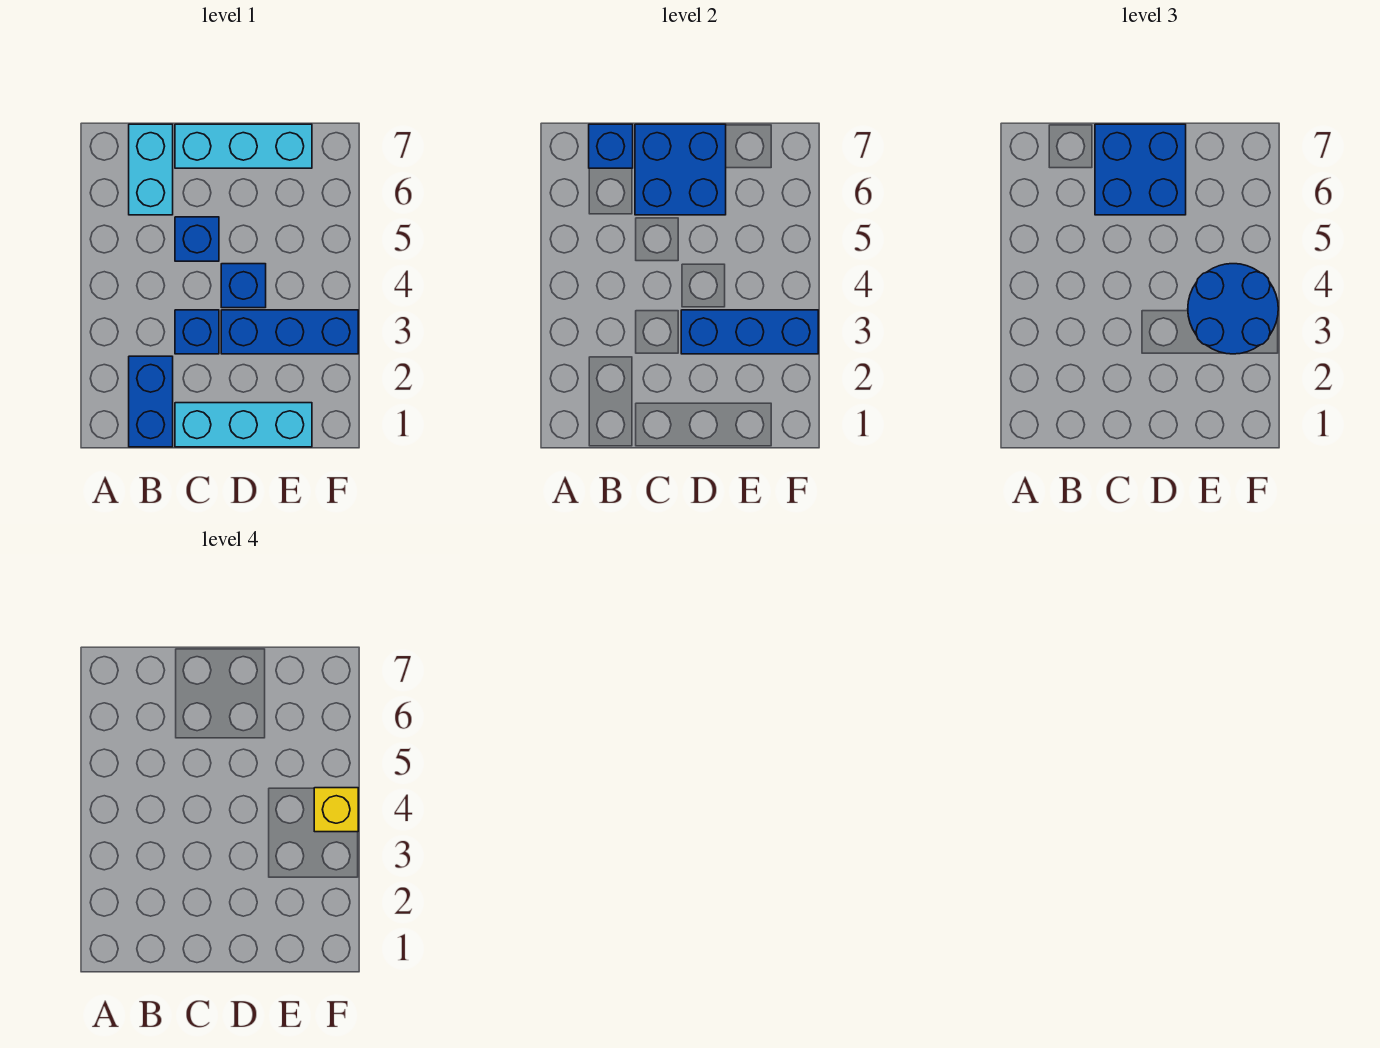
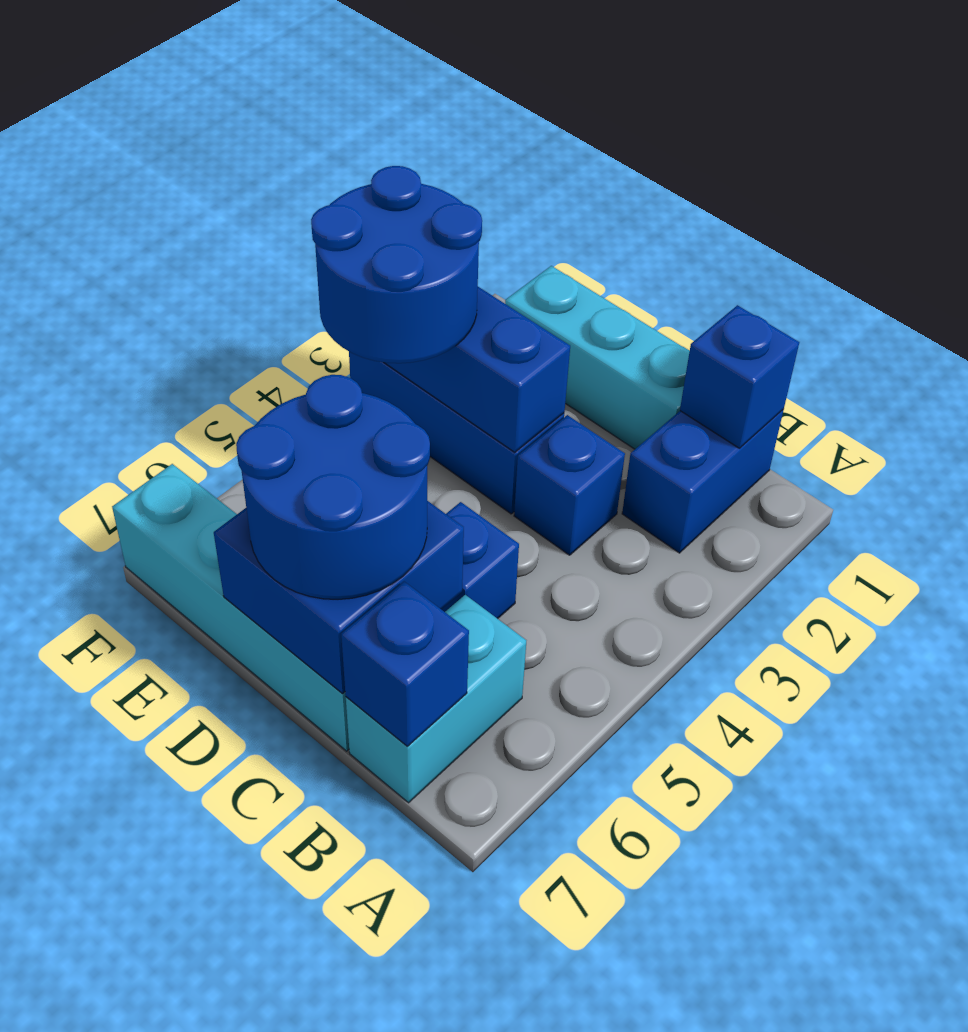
blue 2x2 brick [1095,124,1186,215] -> blue 2x2 round brick [236,375,430,599]
cyan 1x3 brick [175,124,312,168] -> cyan 1x4 brick [112,464,349,751]
blue 1x1 brick [221,264,266,308] -> blue 1x1 brick moved to [680,305,799,448]
yellow 1x1 brick [314,788,358,832] -> none

